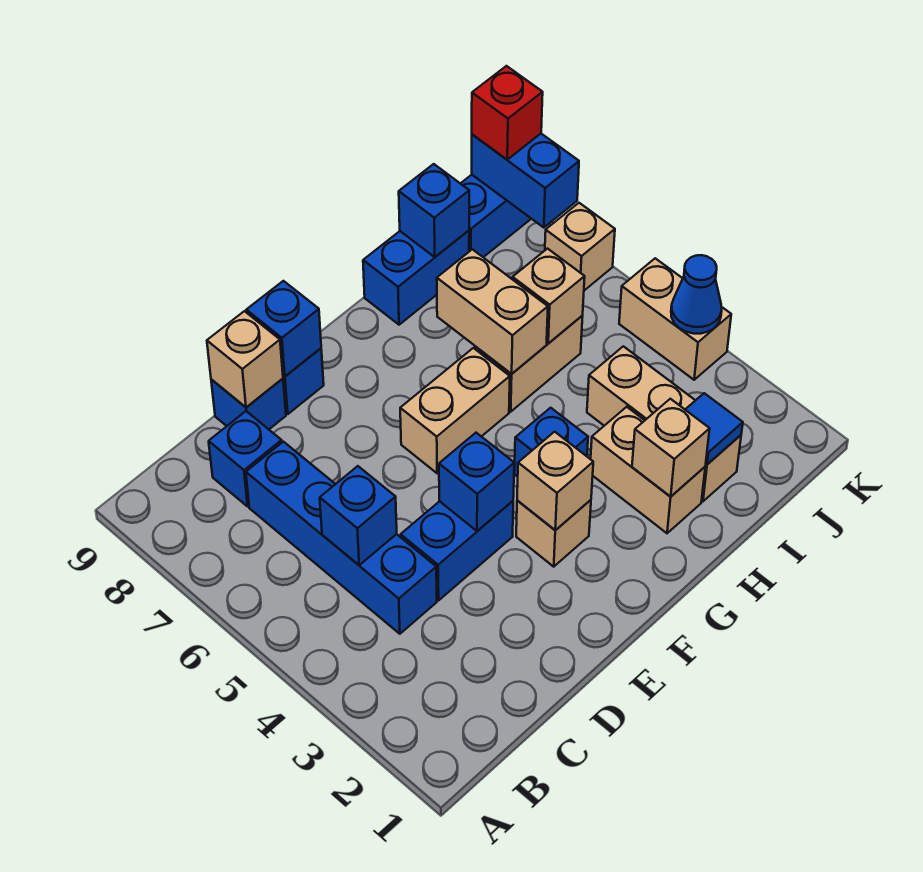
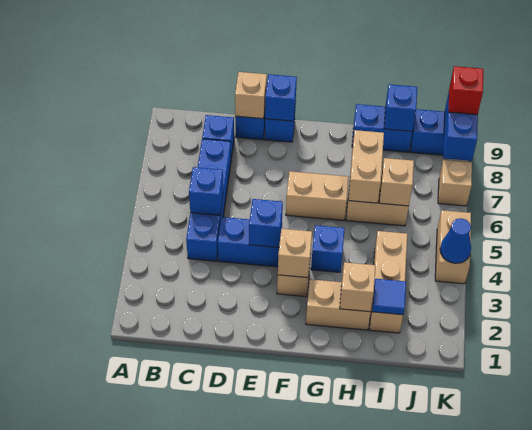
tan 1x2 brick [591,407,705,533] -> tan 1x2 brick turned to [306,279,371,330]

